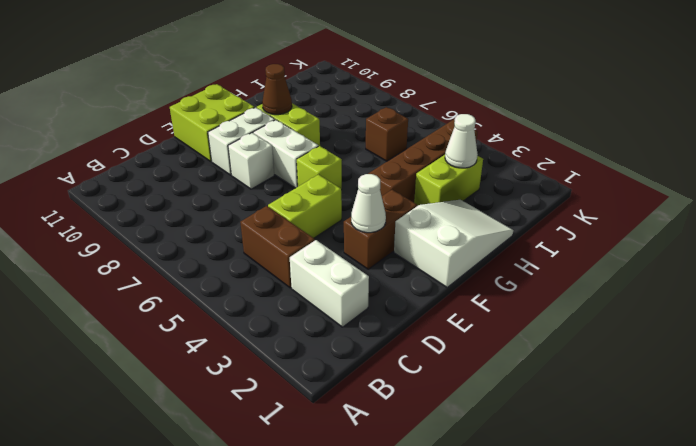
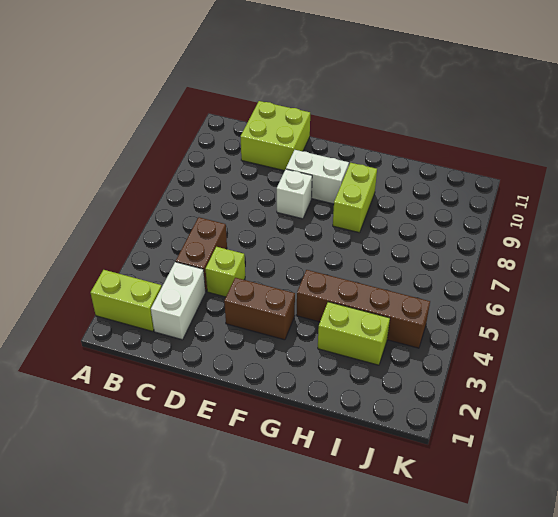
lime 1x2 brick [268,174,342,238] -> lime 1x2 brick moved to [91,270,162,331]
white 1x1 cone [351,174,386,233] -> none
lime 2x2 brick [170,84,255,162] -> lime 2x2 brick moved to [241,101,310,171]
white 2x3 slope [394,200,513,287] -> none
lime 1x1 brick [297,146,342,190] -> lime 1x1 brick moved to [206,247,245,297]
white 1x2 brick [253,120,318,188] -> none
brown 1x1 cone [262,64,292,115] -> none
white 1x1 cone [445,114,478,168] -> none
brown 1x1 brick [366,107,408,161] -> none

